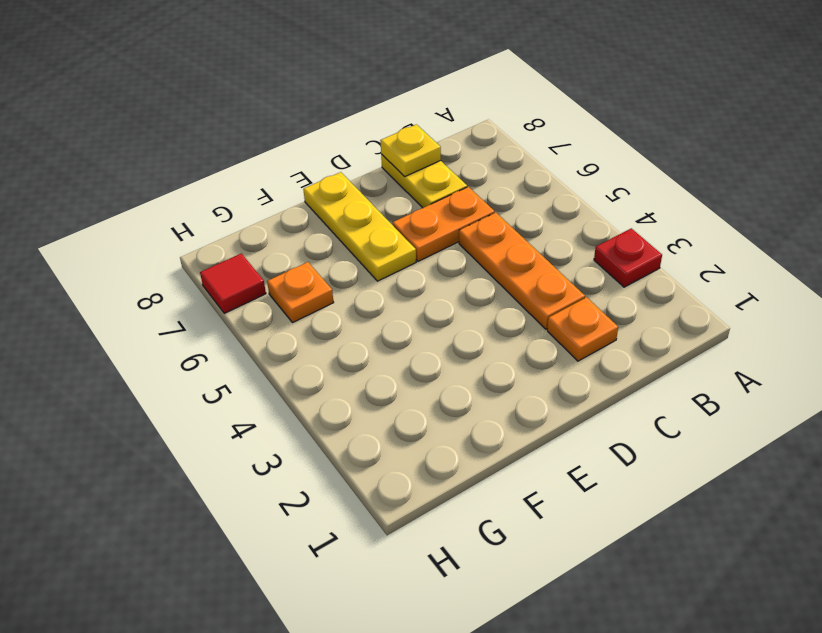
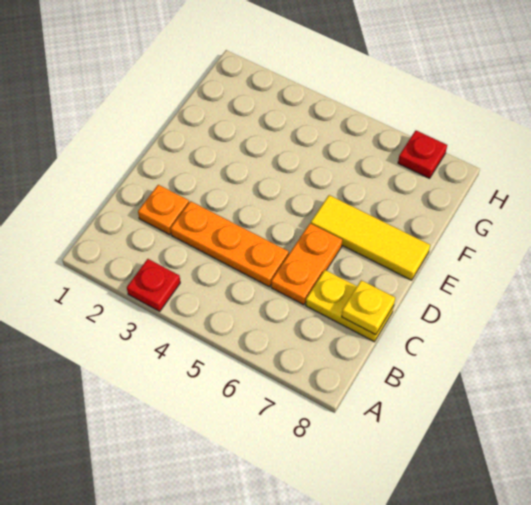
yellow 1x3 plate [303,172,416,281] -> yellow 1x3 tile [311,195,430,280]
orange 1x1 plate [267,262,334,323] -> none
red 1x1 tile [200,253,266,313] -> red 1x1 plate [398,131,447,178]

